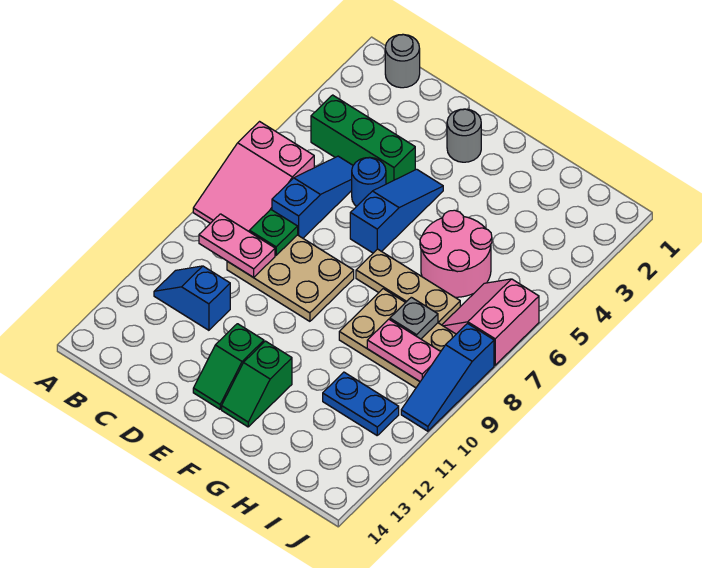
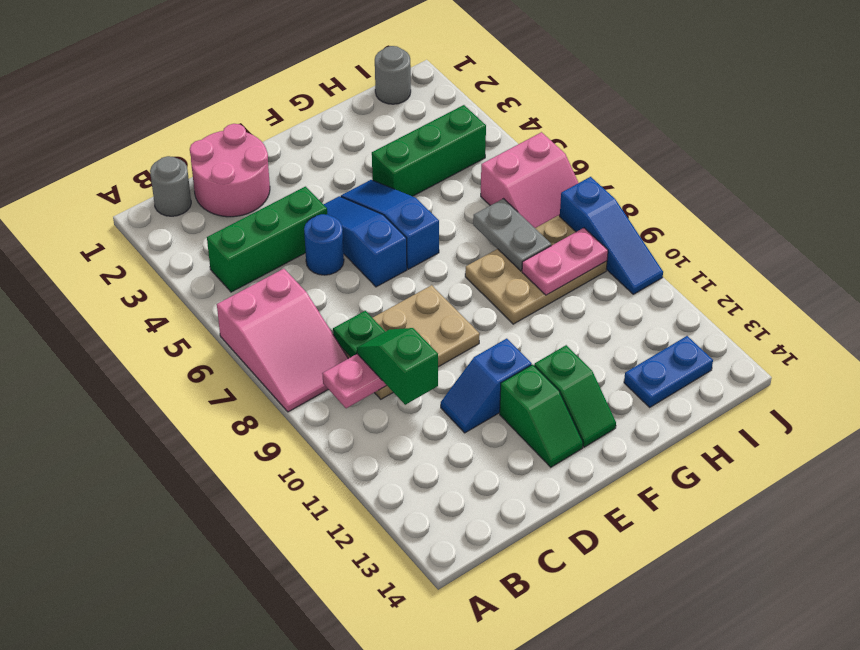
blue 1x2 slope [154,266,230,330] -> blue 1x2 slope moved to [441,339,532,433]
blue 1x3 slope [272,156,353,238] -> blue 1x3 slope moved to [341,180,439,269]
none -> green 1x2 slope [357,328,438,405]
grey 1x1 round brick [447,109,481,162] -> grey 1x1 round brick moved to [375,46,411,104]
tan 1x3 plate [356,249,460,325] -> none
none -> green 1x3 brick [372,105,486,196]
pink 2x2 round brick [420,210,492,297] -> pink 2x2 round brick moved to [190,124,270,217]
grey 1x1 plate [390,297,438,339] -> grey 1x2 plate [473,199,551,271]
blue 1x2 plate [323,372,399,435] -> blue 1x2 plate moved to [624,336,713,407]
pink 2x2 slope [442,279,539,365] -> pink 2x2 slope turned to [481,132,578,228]

